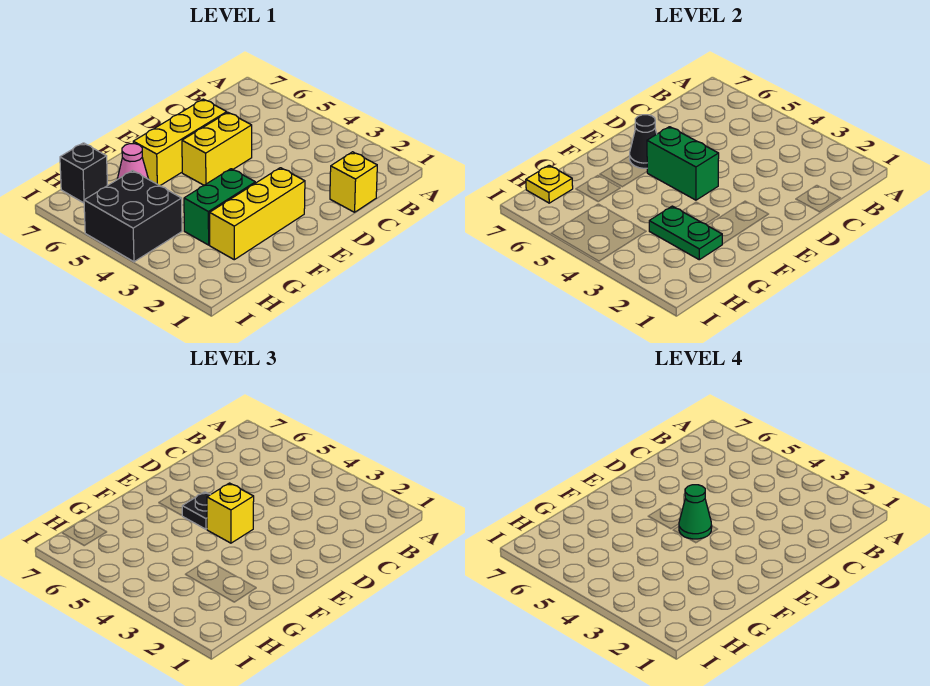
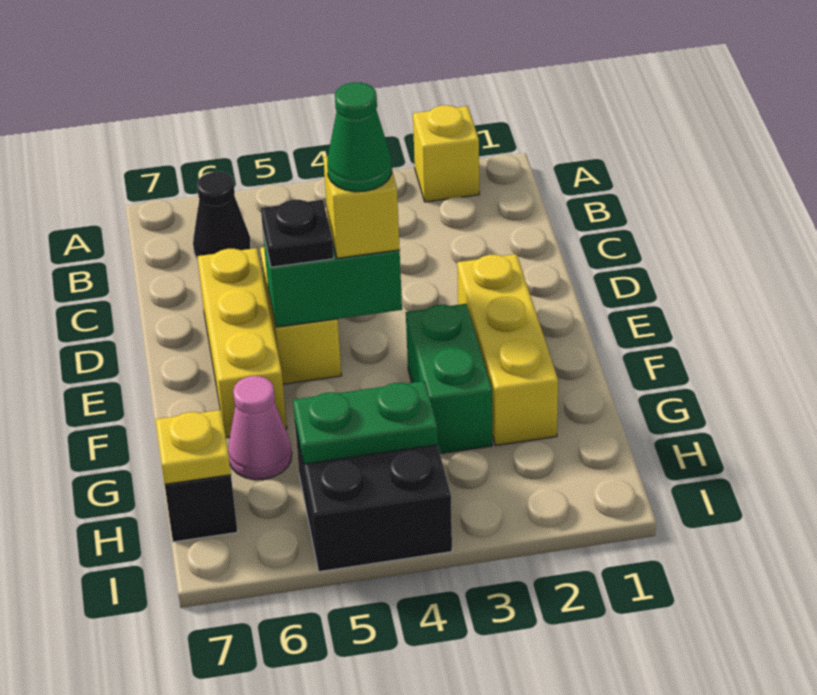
yellow 1x1 brick [330,152,377,212] -> yellow 1x1 brick moved to [413,105,479,202]
black 1x1 cone [630,115,657,168] -> black 1x1 cone moved to [193,172,251,259]
green 1x2 plate [649,206,722,260] -> green 1x2 plate moved to [293,381,438,464]

